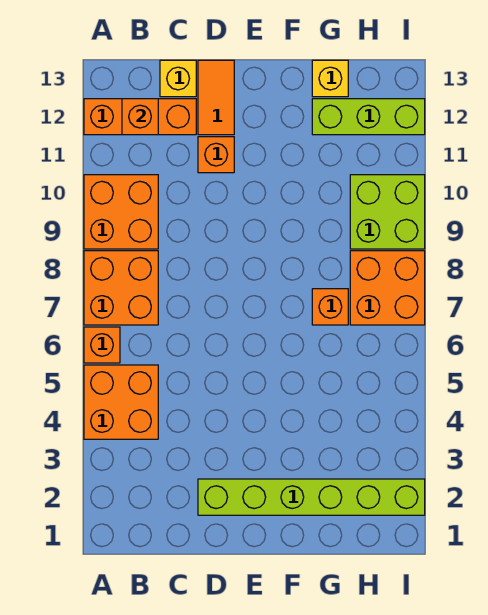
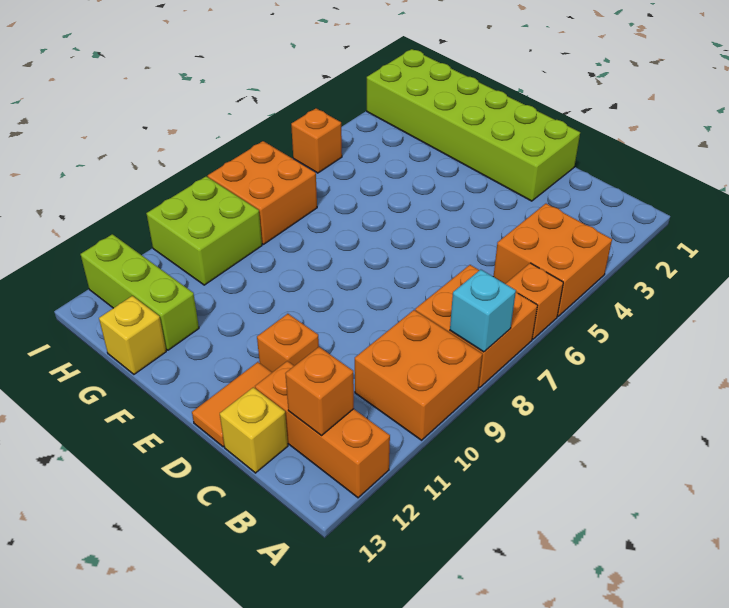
none -> cyan 1x1 brick [450,270,516,352]
lime 1x6 brick [198,479,425,515] -> lime 2x6 brick [367,49,580,201]
orange 1x1 brick [312,289,348,325] -> orange 1x1 brick moved to [291,108,342,173]

